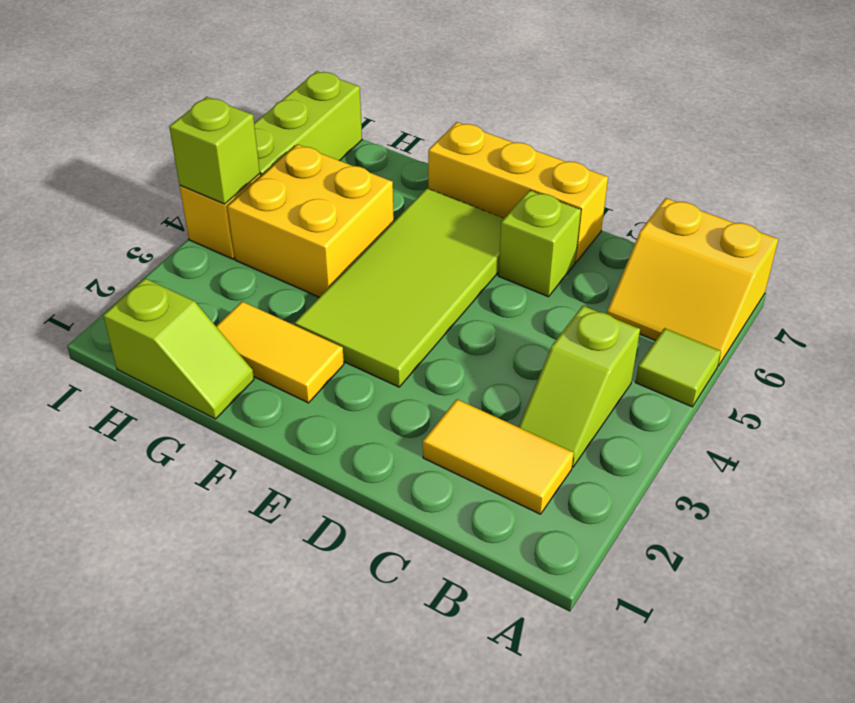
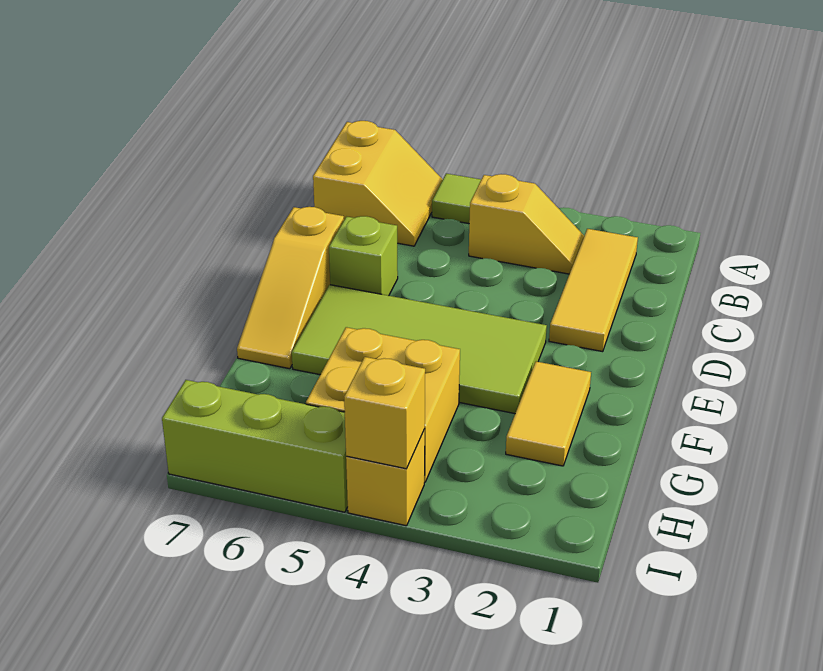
yellow 1x2 tile [423,399,574,514] -> yellow 1x3 tile [549,229,638,352]
lime 1x2 slope [519,306,640,467] -> yellow 1x2 slope [469,174,584,274]
yellow 1x3 brick [428,122,608,262] -> yellow 1x3 slope [237,207,344,369]
lime 1x2 slope [103,278,254,419] -> none
lime 1x1 brick [169,97,260,204] -> yellow 1x1 brick [344,357,425,469]

